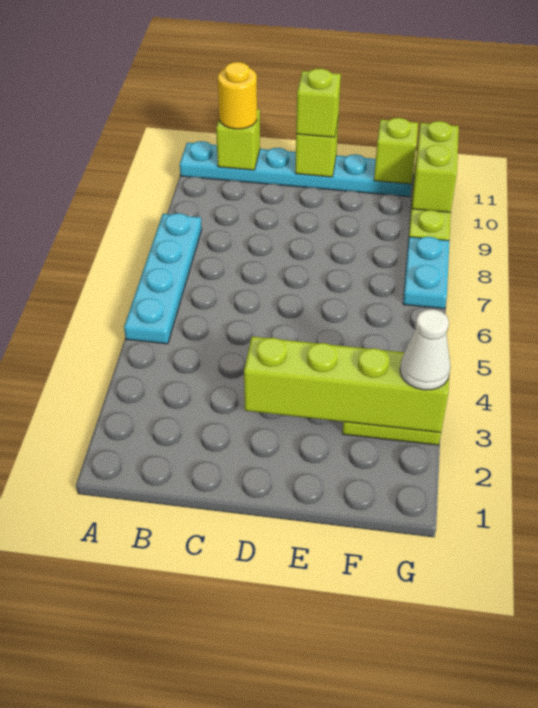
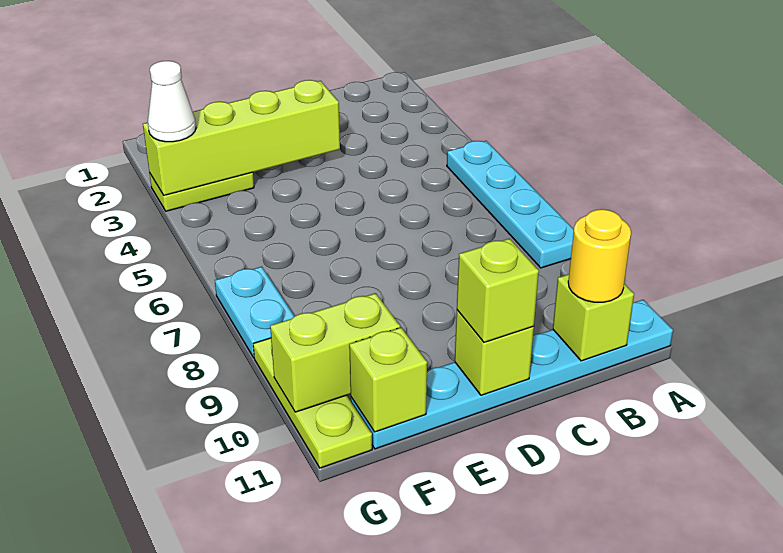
lime 1x2 brick [412,121,459,213] -> lime 1x2 brick turned to [270,293,400,412]

